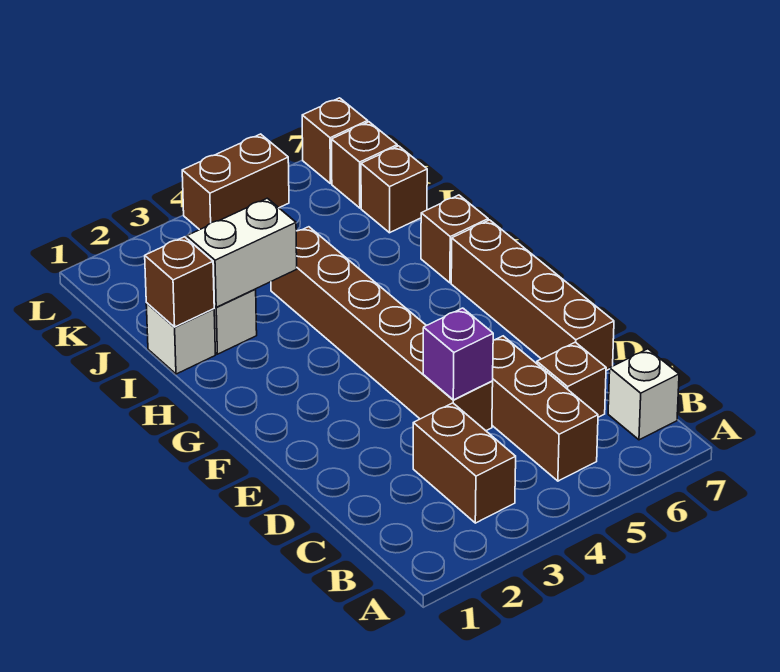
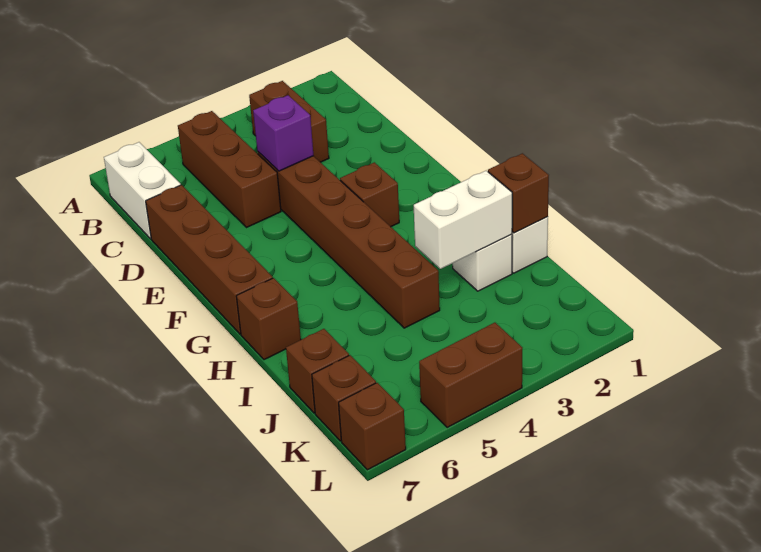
white 1x1 brick [608,349,679,440] -> white 1x2 brick [104,142,181,239]
brown 1x1 brick [537,342,606,417] -> brown 1x1 brick moved to [340,162,399,227]

